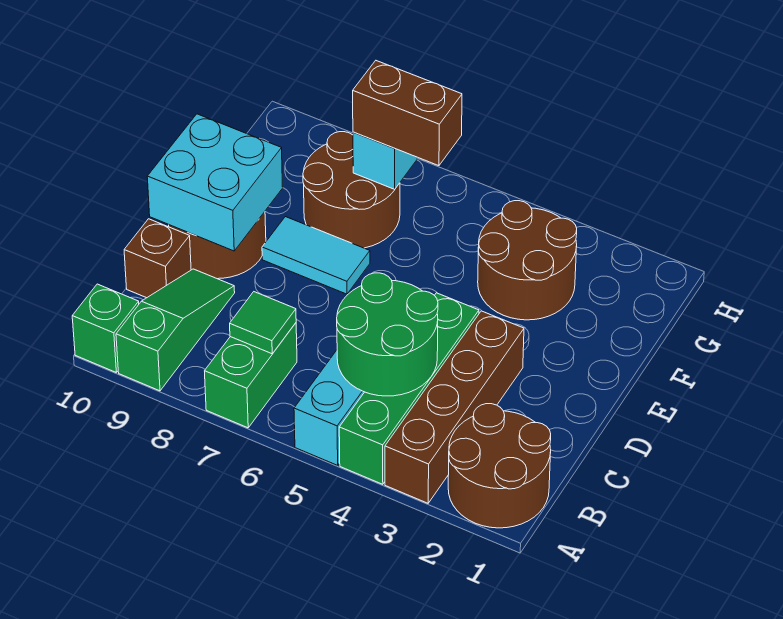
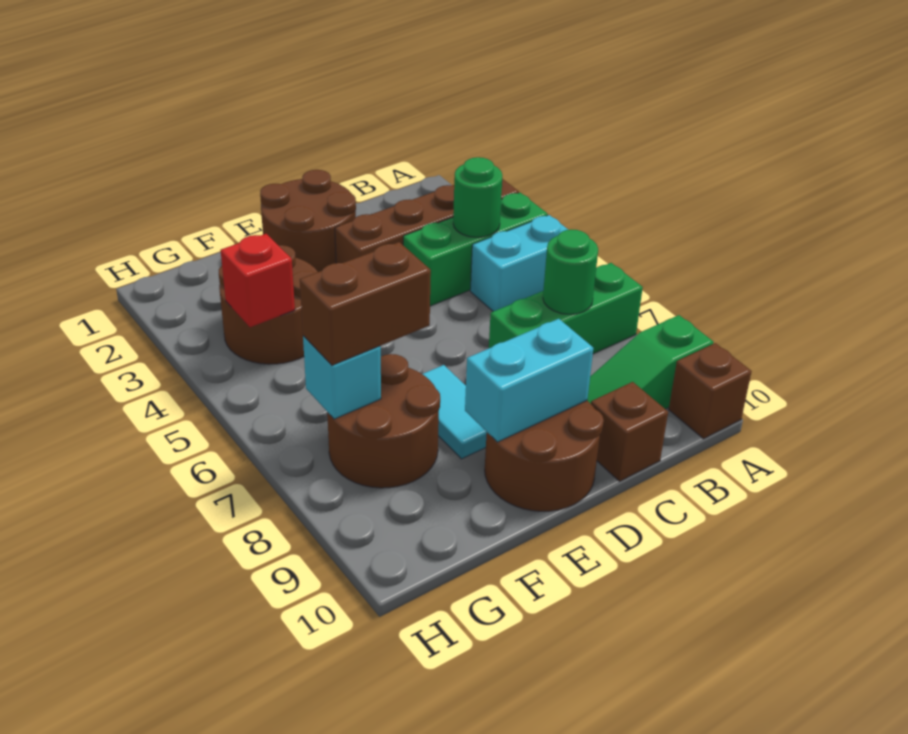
brown 2x2 round brick [448,404,551,528] -> brown 2x2 round brick moved to [260,170,356,272]
green 1x4 brick [339,293,479,484] -> green 1x3 brick [403,193,548,306]
green 1x2 brick [205,323,297,428] -> green 1x3 brick [489,263,643,354]
green 1x1 brick [72,284,139,372] -> brown 1x1 brick [669,343,752,439]
green 2x2 round brick [337,273,438,396] -> green 1x1 round brick [453,157,502,237]
green 1x1 tile [230,292,296,354] -> green 1x1 round brick [543,229,598,314]
cyan 2x2 brick [147,114,283,251] -> cyan 1x2 brick [465,319,593,442]
none -> red 1x1 brick [221,234,295,327]
brown 1x2 brick [353,61,462,166] -> brown 1x2 brick turned to [300,242,431,365]

